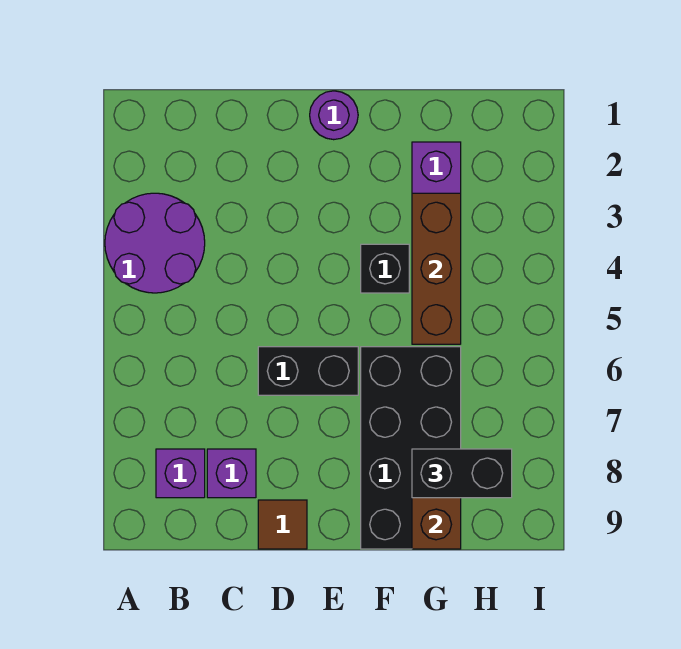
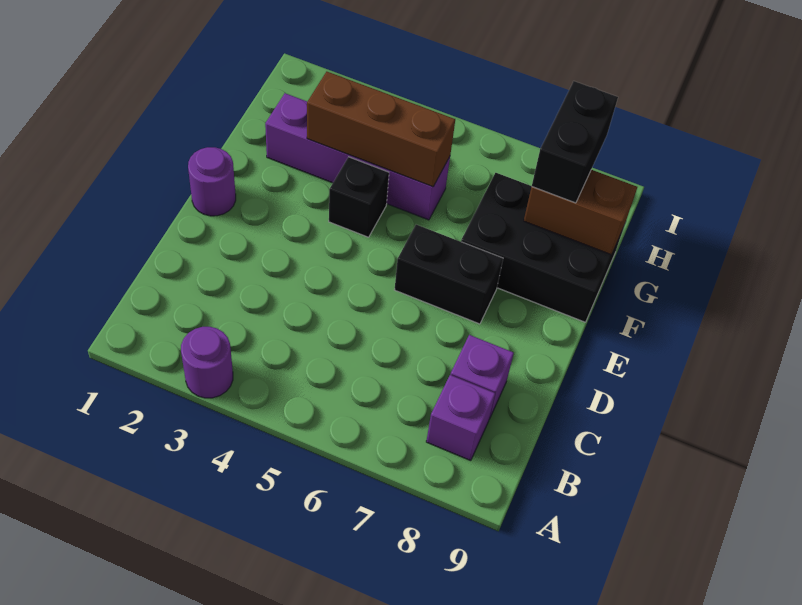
purple 2x2 round brick [105,193,205,293] -> purple 1x1 round brick [181,327,233,398]
black 1x2 brick [258,347,358,395] -> black 1x2 brick turned to [395,225,503,324]
brown 1x1 tile [258,500,307,549] -> none
black 2x4 brick [361,347,461,549] -> black 2x3 brick [461,173,624,322]

